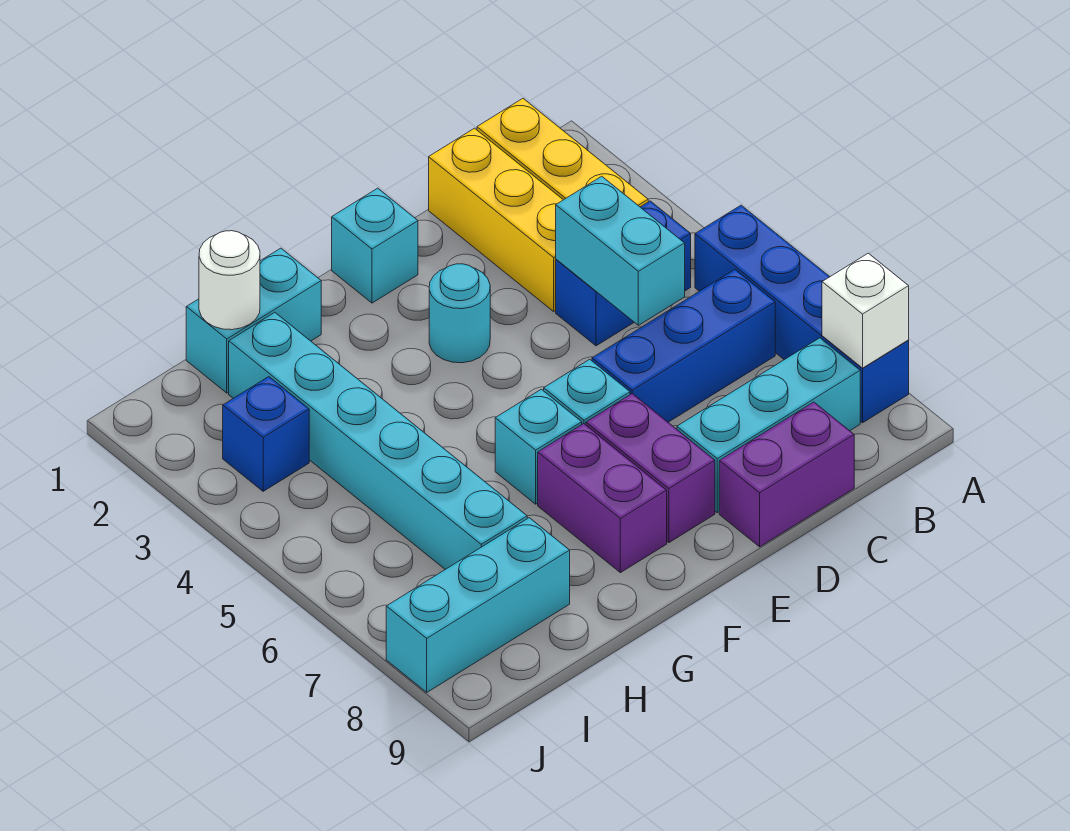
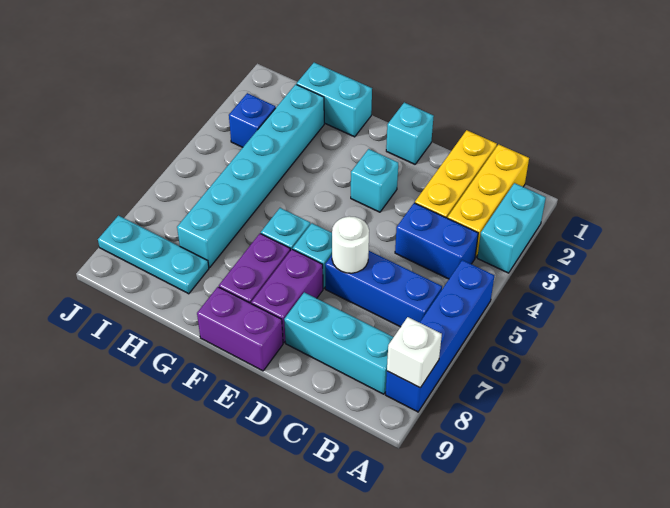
cyan 1x2 brick [556,176,685,325] -> cyan 1x2 brick moved to [477,183,546,273]
purple 1x2 brick [719,402,854,547] -> purple 1x2 brick moved to [197,287,283,371]
cyan 1x1 round brick [429,264,490,363] -> cyan 1x1 brick [351,149,398,212]
white 1x1 round brick [199,231,260,330] -> white 1x1 round brick moved to [332,216,369,273]
cyan 1x3 brick [386,518,570,692] -> cyan 1x3 plate [98,216,209,294]

